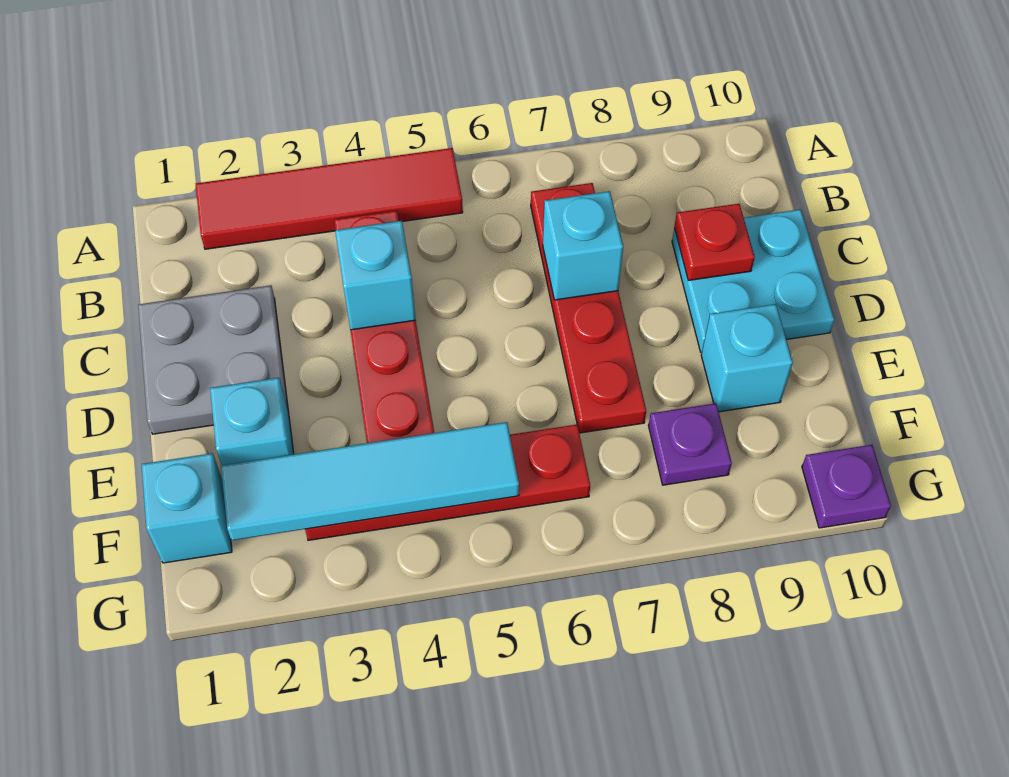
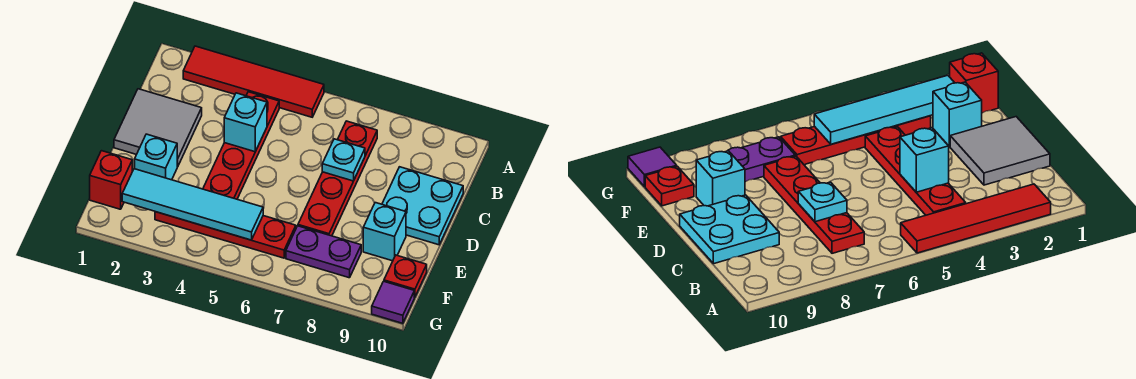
grey 2x2 plate [138,285,289,434] -> grey 2x2 tile [114,89,202,167]
cyan 1x1 brick [543,191,623,300] -> cyan 1x1 plate [322,139,365,181]
red 1x1 plate [674,204,755,280] -> red 1x1 plate moved to [384,255,427,297]
cyan 1x1 brick [142,453,232,563] -> red 1x1 brick [90,151,132,209]
purple 1x1 plate [648,403,732,485] -> purple 1x2 plate [286,226,361,278]
purple 1x1 plate [802,445,891,528] -> purple 1x1 tile [372,281,414,323]

